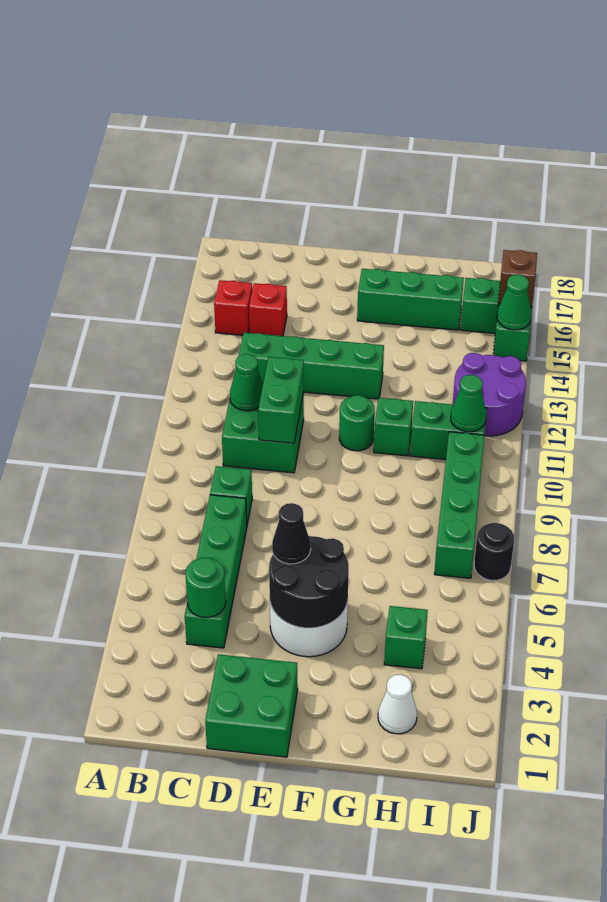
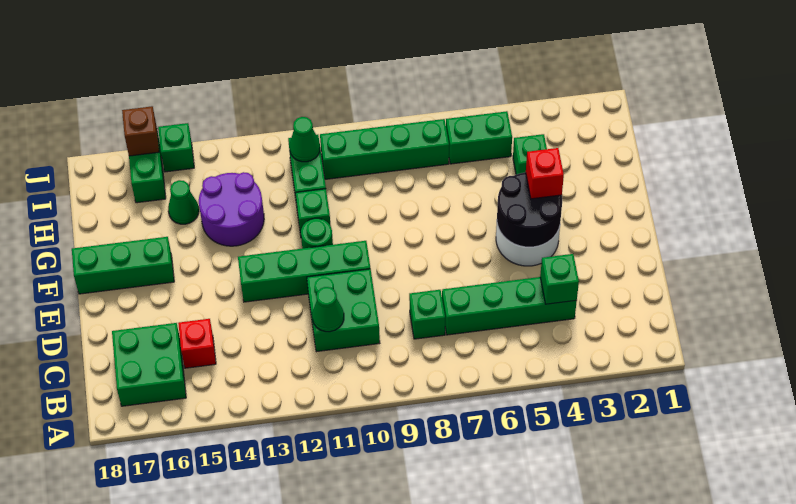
red 1x1 brick [214,280,252,335] -> red 1x1 brick moved to [526,148,564,199]
green 1x1 round brick [186,558,226,617] -> green 1x1 brick [540,254,579,304]
green 1x4 brick [239,333,384,399] -> green 1x4 brick turned to [238,241,370,302]
green 2x2 brick [205,654,298,757] -> green 2x2 brick moved to [112,323,186,406]
green 1x2 brick [258,357,304,443] -> green 1x2 brick moved to [446,111,512,164]
black 1x1 cone [272,503,311,564] -> none
green 1x3 brick [357,269,464,330] -> green 1x3 brick turned to [72,237,174,294]
white 1x1 cone [378,674,417,734] -> none
purple 2x2 round brick [453,353,526,436] -> purple 2x2 round brick moved to [199,172,264,246]
black 1x1 round brick [474,523,514,580] -> none
green 1x1 cone [497,275,532,330] -> green 1x1 cone moved to [168,180,199,224]

